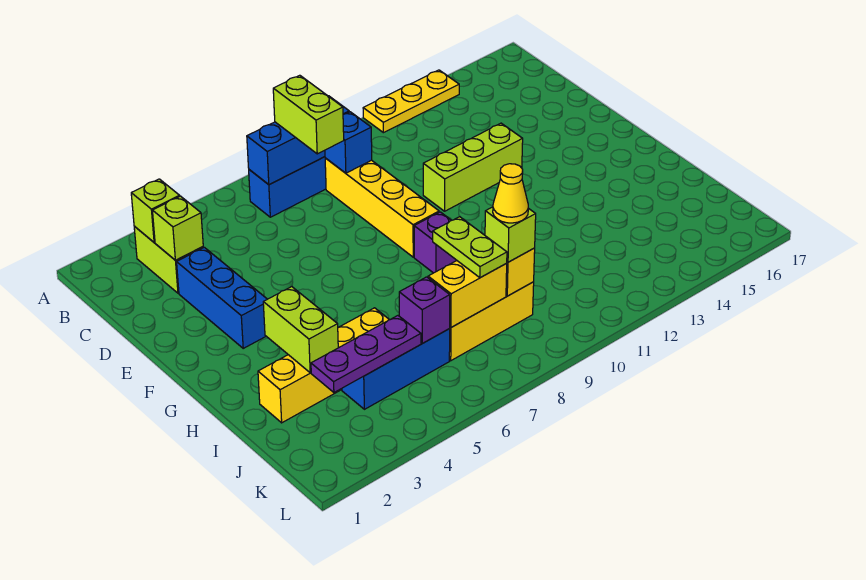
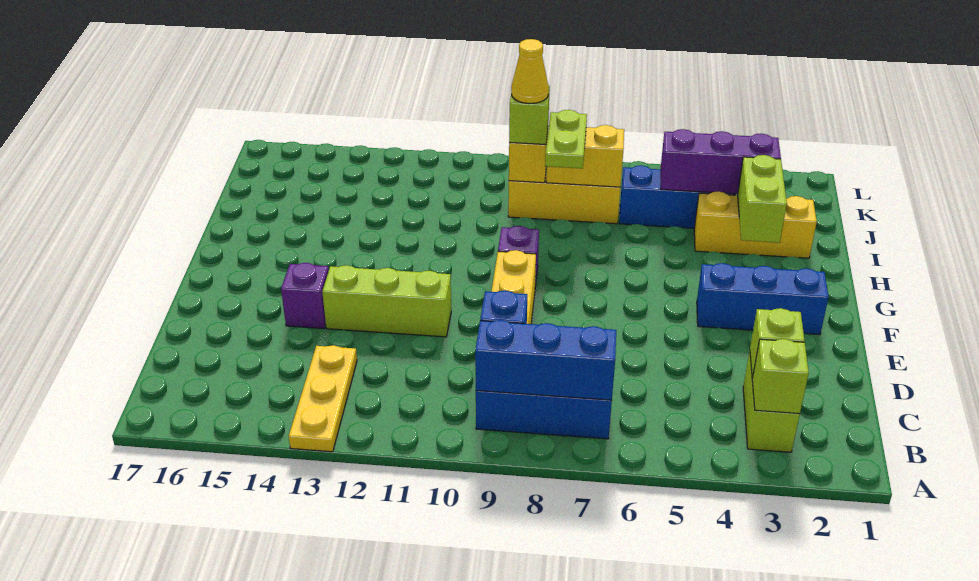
yellow 1x3 plate [363,70,459,133] -> yellow 1x3 plate turned to [289,345,357,452]
lime 1x2 brick [273,75,344,154] -> none
blue 1x3 brick [177,247,267,348] -> blue 1x3 brick turned to [697,263,829,335]
yellow 1x4 brick [258,308,389,423] -> yellow 1x3 brick [694,191,817,258]
purple 1x3 plate [311,316,421,392] -> purple 1x3 brick [661,129,781,194]
purple 1x1 brick [399,277,450,343] -> purple 1x1 brick moved to [281,263,329,329]

